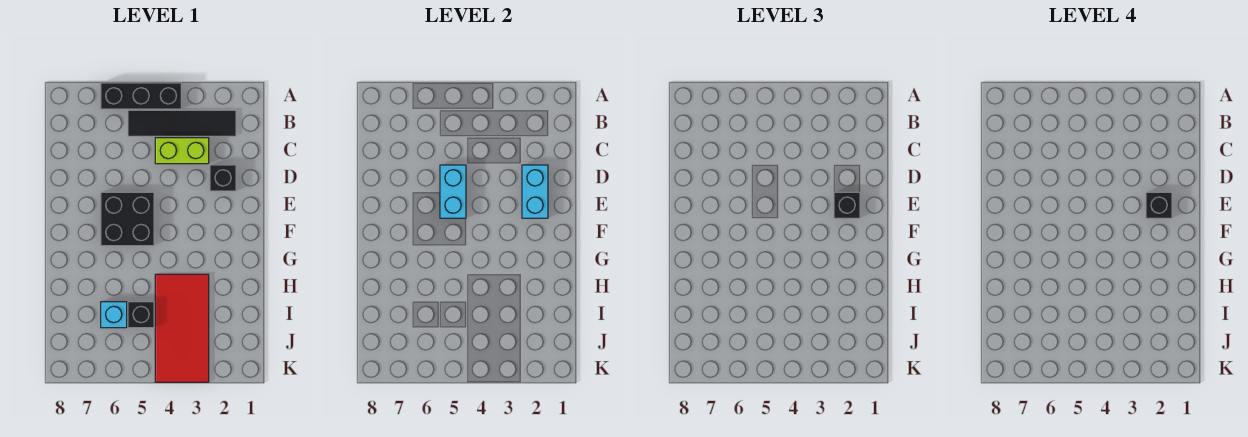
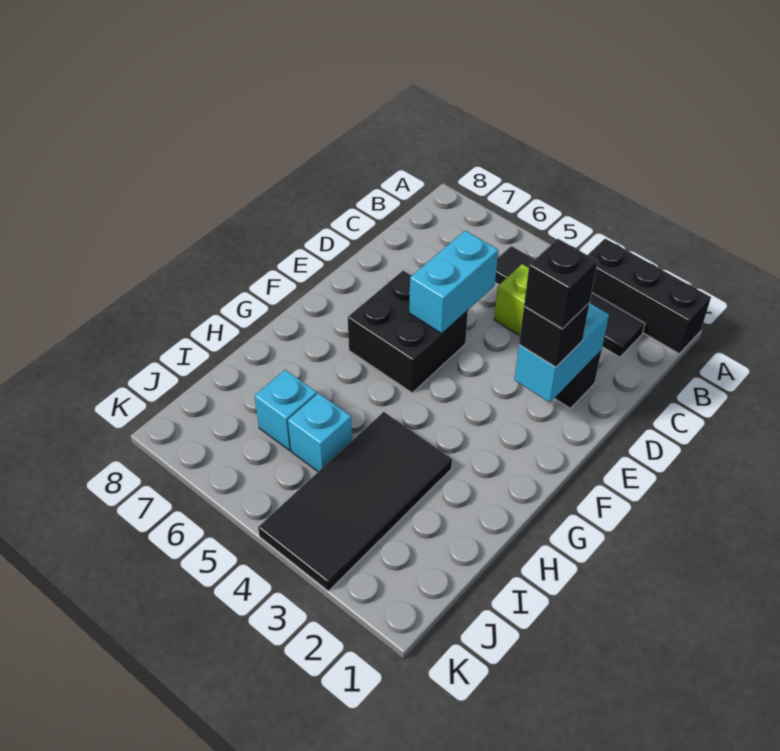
black 1x3 brick [101,83,181,109] -> black 1x3 brick moved to [588,239,711,354]
red 2x4 tile [155,274,209,382] -> black 2x4 tile [258,412,452,591]
black 1x1 brick [128,302,154,328] -> cyan 1x1 brick [288,393,352,471]

